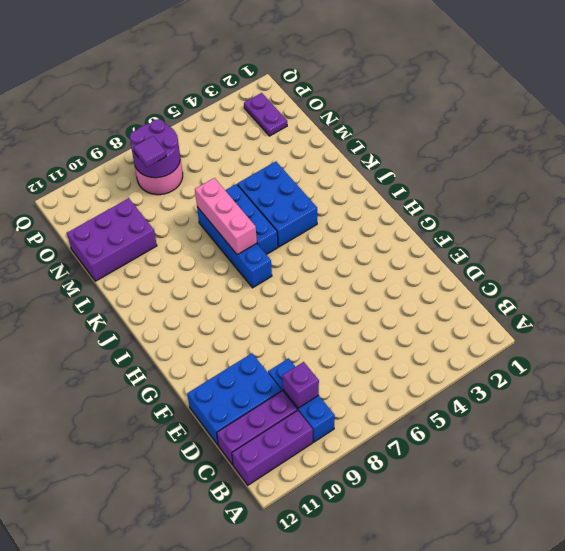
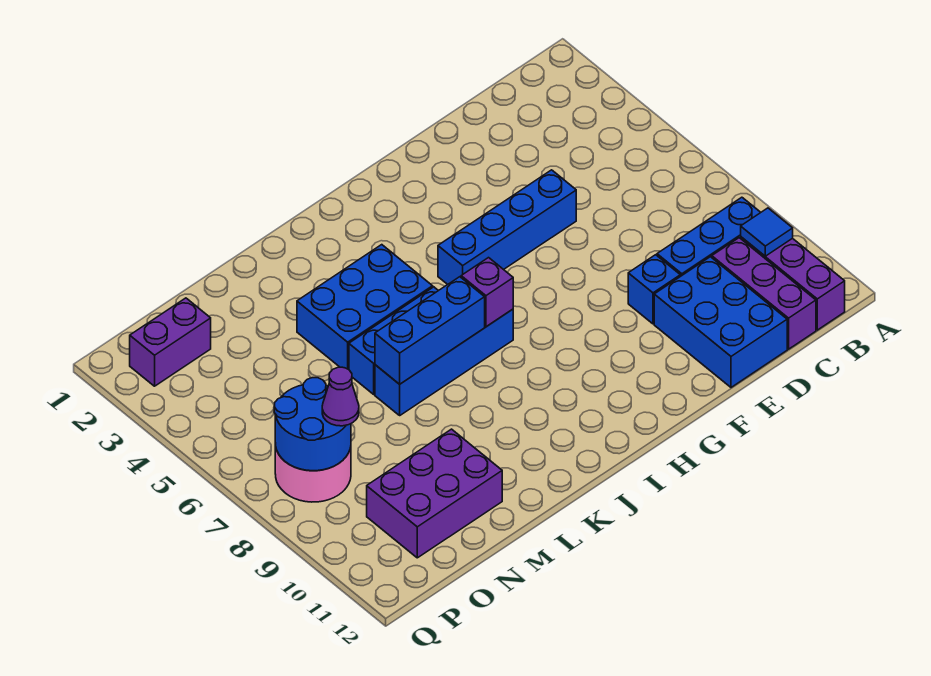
none -> blue 1x1 tile [741,208,793,256]
purple 1x1 brick [283,362,319,408] -> purple 1x1 brick moved to [461,258,513,327]
none -> blue 1x4 brick [438,170,576,284]
none -> blue 1x1 brick [628,255,680,324]
pink 1x3 brick [195,178,257,255] -> blue 1x3 brick [375,277,485,384]
purple 2x3 brick [67,198,157,281] -> purple 2x3 brick turned to [367,429,502,558]
purple 1x2 plate [244,93,287,136] -> purple 1x2 brick [130,298,211,386]
purple 2x2 round brick [130,119,180,178] -> blue 2x2 round brick [274,378,351,471]
purple 1x1 tile [133,136,166,167] -> purple 1x1 cone [322,367,359,426]

